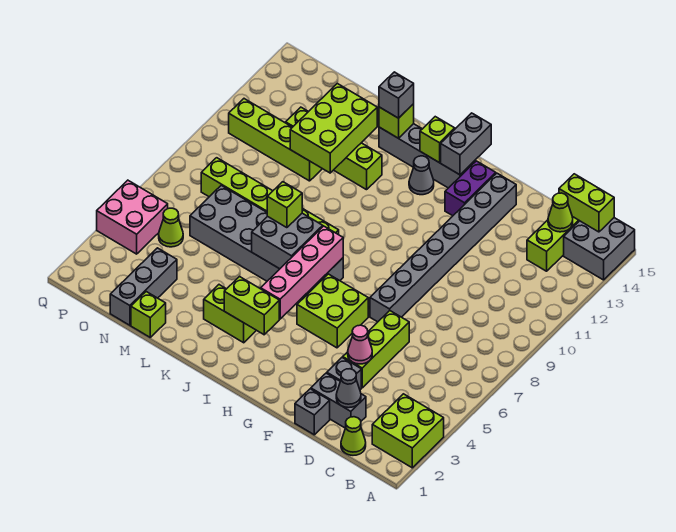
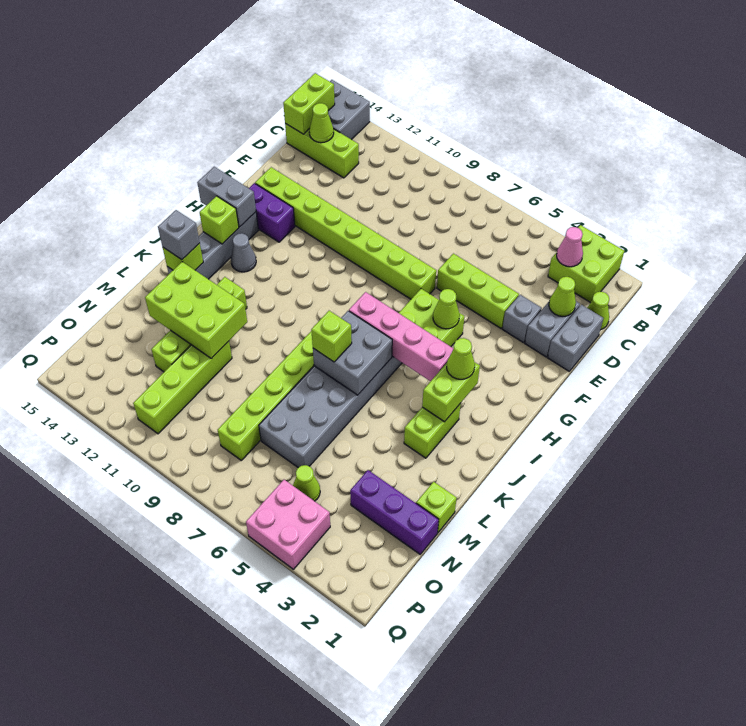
grey 1x1 cone [336,369,361,408] -> lime 1x1 cone [549,277,576,316]
grey 1x1 brick [295,389,330,435] -> grey 1x2 brick [548,304,603,371]
pink 1x1 cone [348,325,372,364] -> pink 1x1 cone moved to [557,227,583,267]
grey 1x8 brick [370,173,516,322] -> lime 1x8 brick [255,167,436,299]
none -> lime 1x1 cone [433,289,460,329]
none -> lime 1x1 cone [447,338,475,379]
grey 1x3 brick [110,248,177,325] -> purple 1x3 brick [350,470,439,554]

